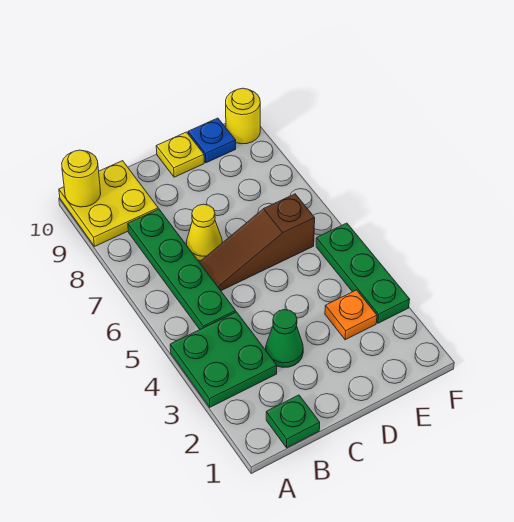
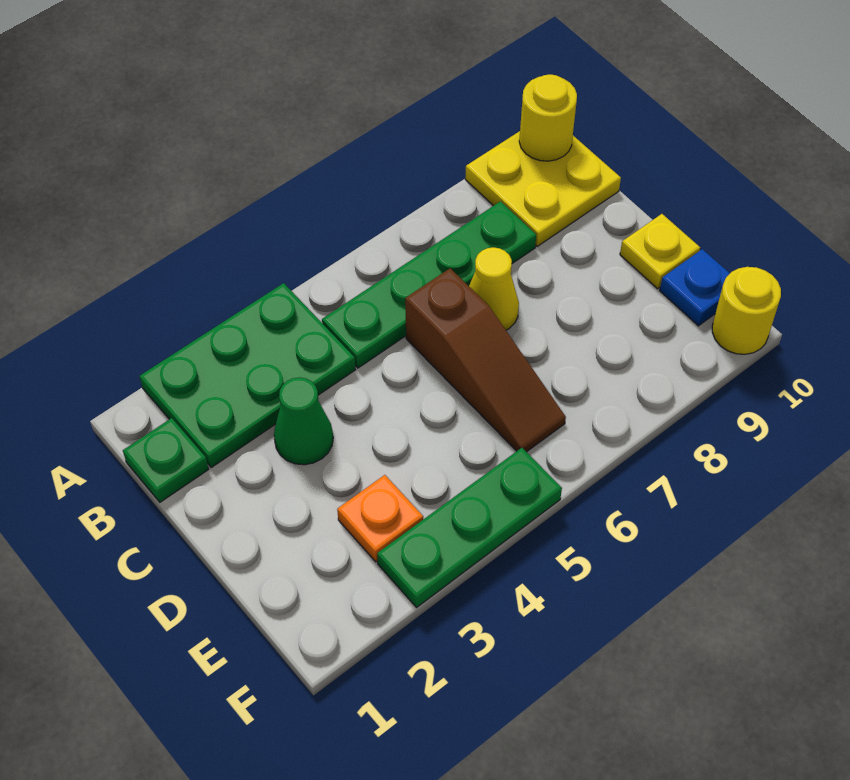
green 2x2 plate [170,312,277,407] -> green 2x3 plate [139,283,355,468]
brown 1x3 slope [199,194,315,291] -> brown 1x3 slope turned to [405,268,566,452]

